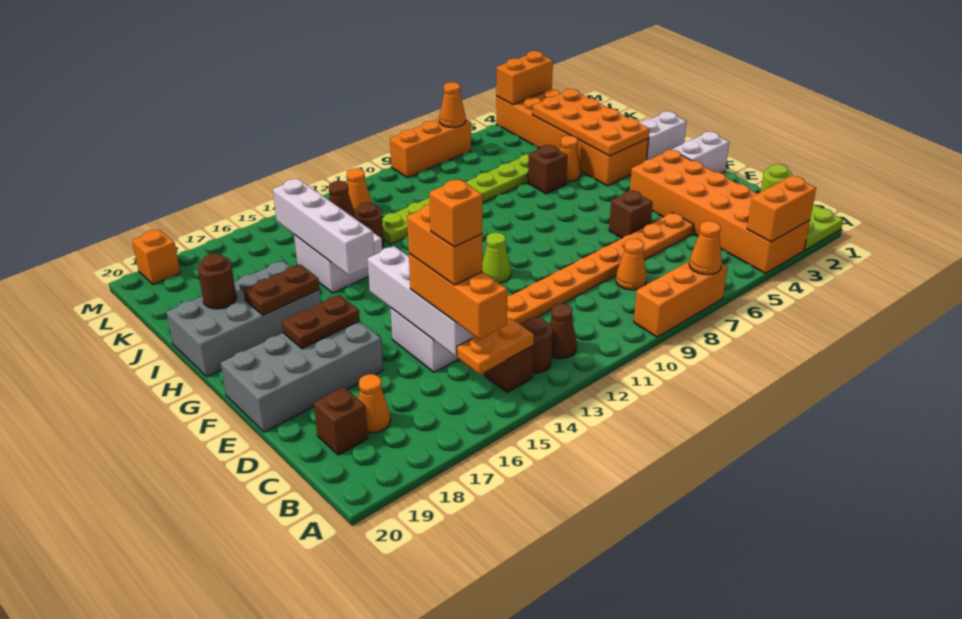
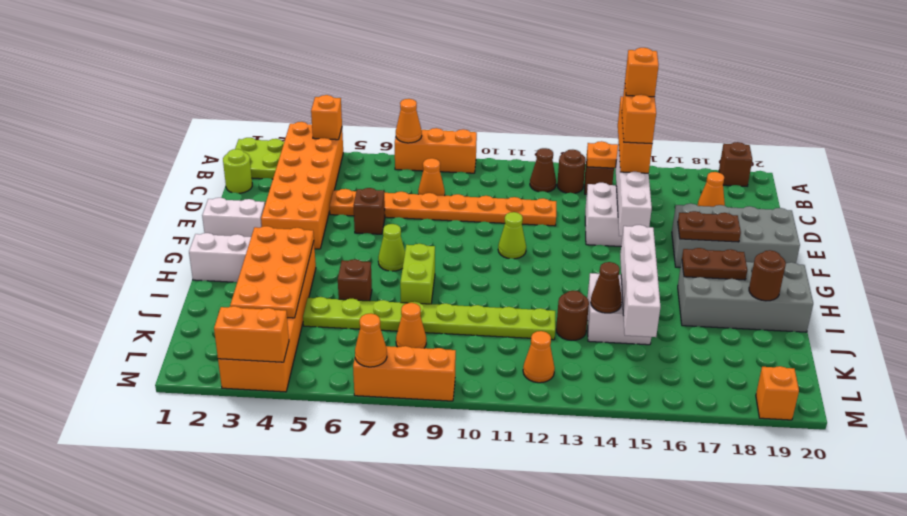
orange 1x2 brick [747,176,816,242] -> orange 1x1 brick [311,95,342,140]
brown 1x1 brick [314,387,368,455] -> brown 1x1 brick moved to [719,142,752,186]
none -> lime 1x1 cone [378,224,405,271]
none -> lime 1x2 brick [400,244,435,304]
orange 1x1 cone [560,136,581,181] -> orange 1x1 cone moved to [396,303,426,348]

